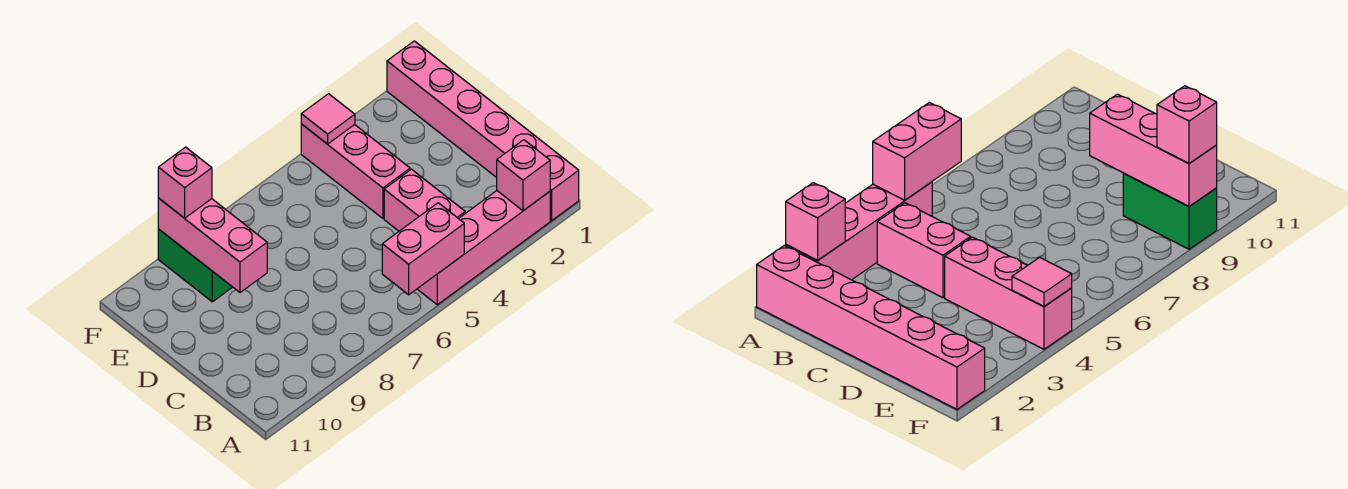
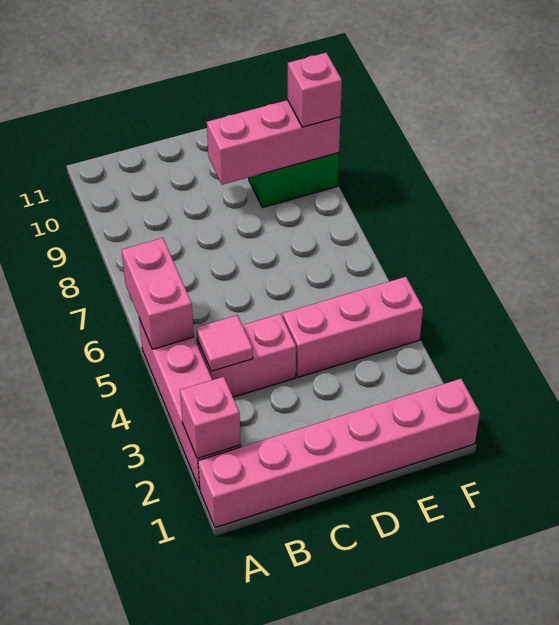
pink 1x1 tile [301,94,355,144] -> pink 1x1 tile moved to [196,315,253,371]

